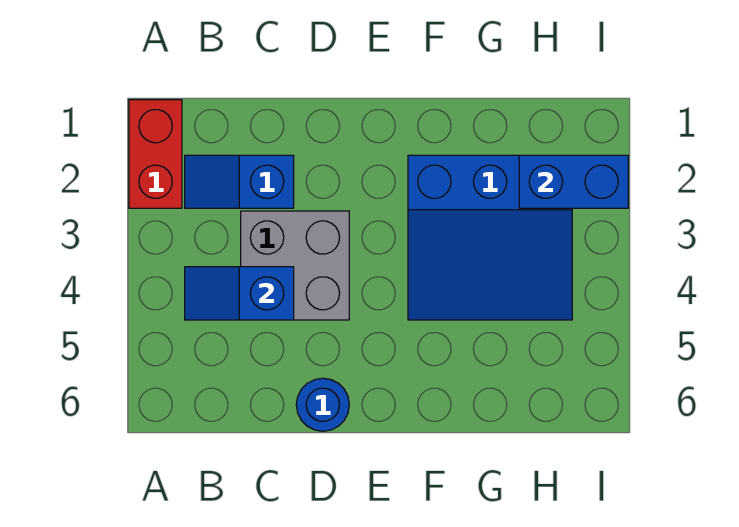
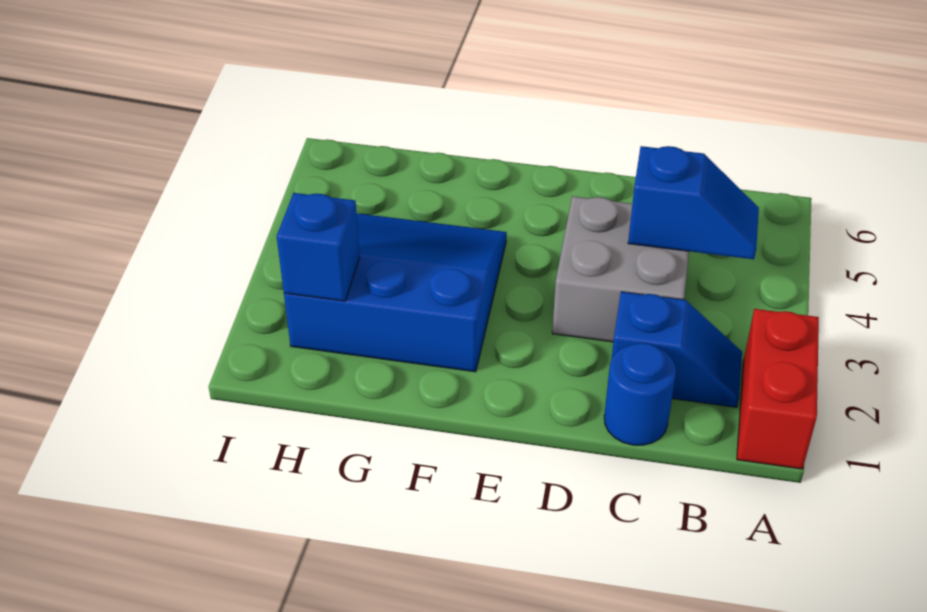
blue 1x1 round brick [296,378,349,431] -> blue 1x1 round brick moved to [604,343,676,445]
blue 1x2 brick [519,155,628,208] -> blue 1x1 brick [277,193,360,301]

